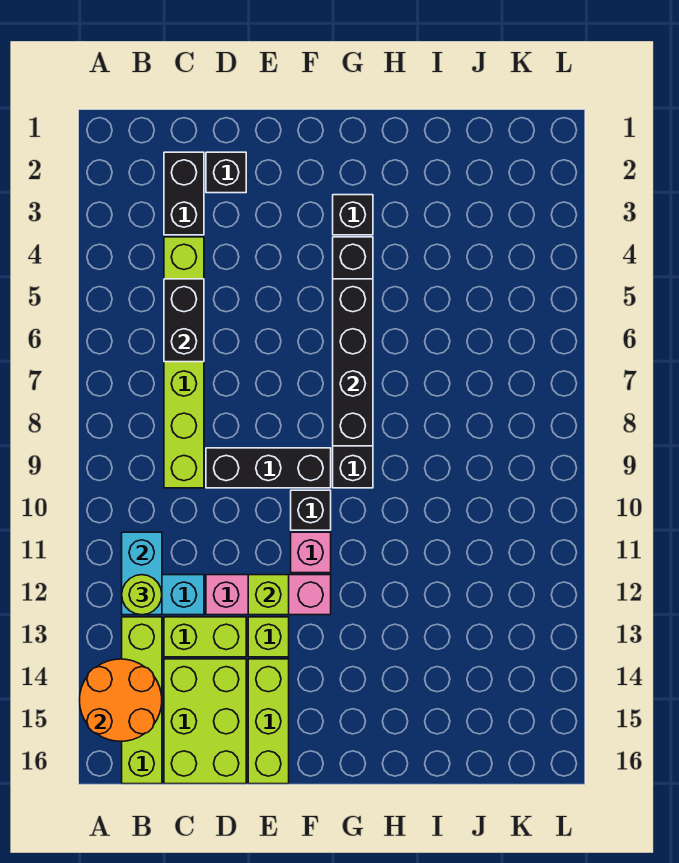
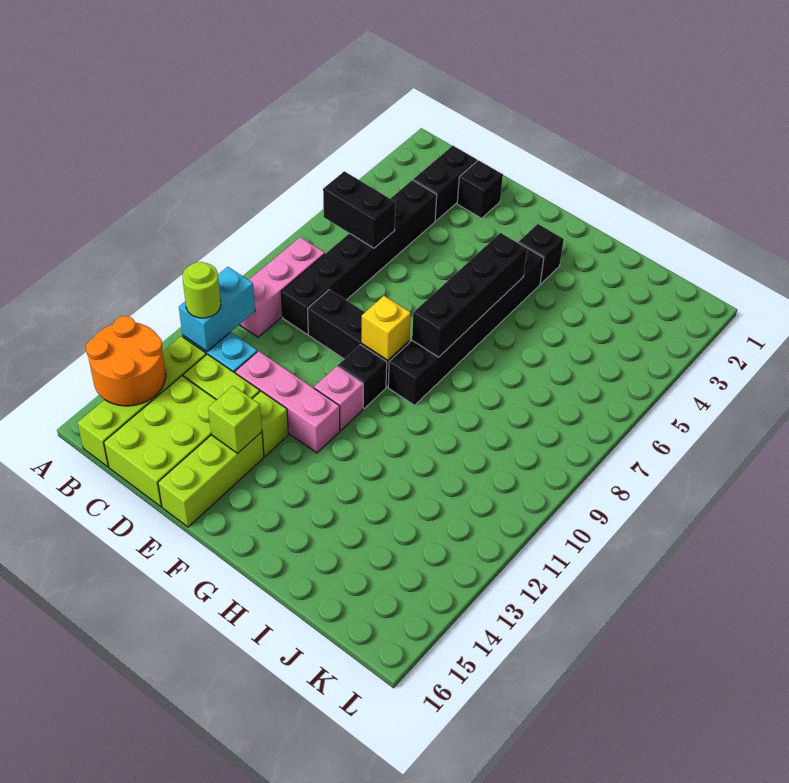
none -> pink 1x3 brick [239,237,325,337]
lime 1x6 brick [164,237,204,488] -> black 1x6 brick [281,180,437,334]
black 1x2 brick [164,279,204,362] -> black 1x2 brick turned to [323,171,396,248]
lime 1x1 brick [248,575,289,615] -> lime 1x1 brick moved to [208,386,262,453]
none -> yellow 1x1 brick [361,296,411,360]

